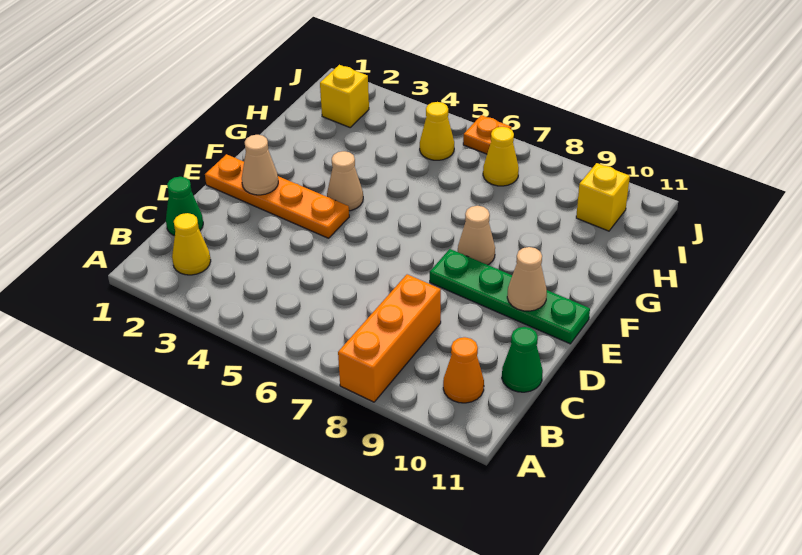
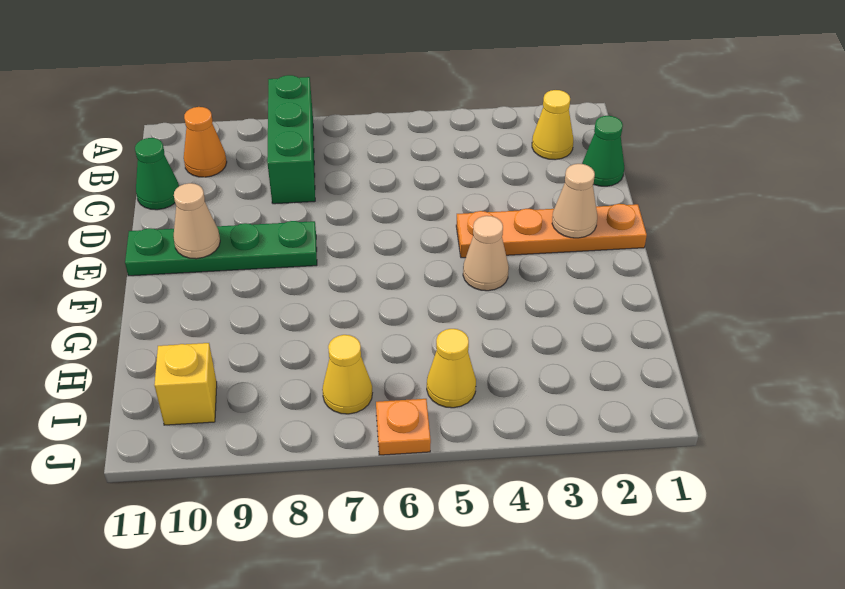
orange 1x3 brick [338,274,441,402] -> green 1x3 brick [267,75,315,204]
tan 1x1 cone [458,206,495,265] -> none
yellow 1x1 brick [320,65,369,127] -> none

